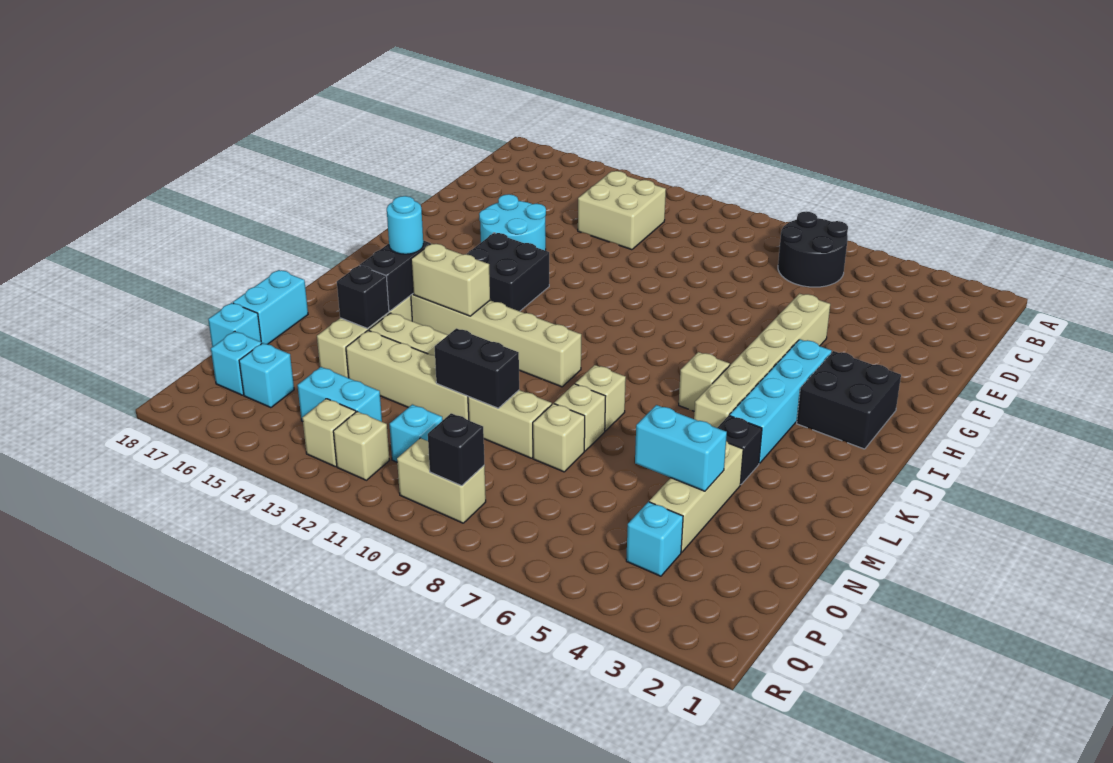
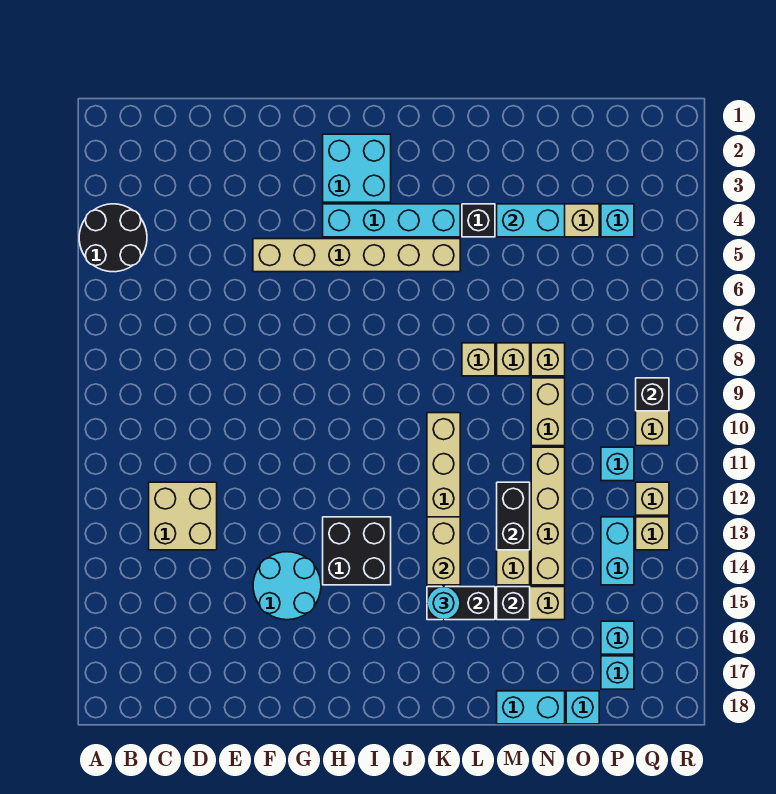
black 2x2 round brick [778,212,848,287] -> black 2x2 round brick moved to [79,204,147,272]
black 2x2 brick [797,351,901,449] -> cyan 2x2 brick [323,134,391,202]
tan 1x1 brick [679,352,730,411] -> none
cyan 1x2 brick [635,405,727,491] -> cyan 1x2 brick turned to [497,204,565,237]
black 1x2 brick [435,328,519,408] -> black 1x2 brick moved to [497,482,530,550]

